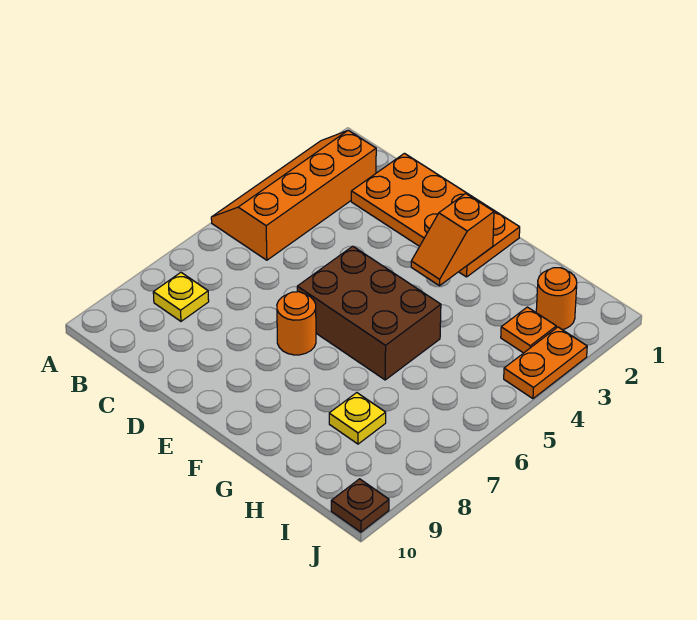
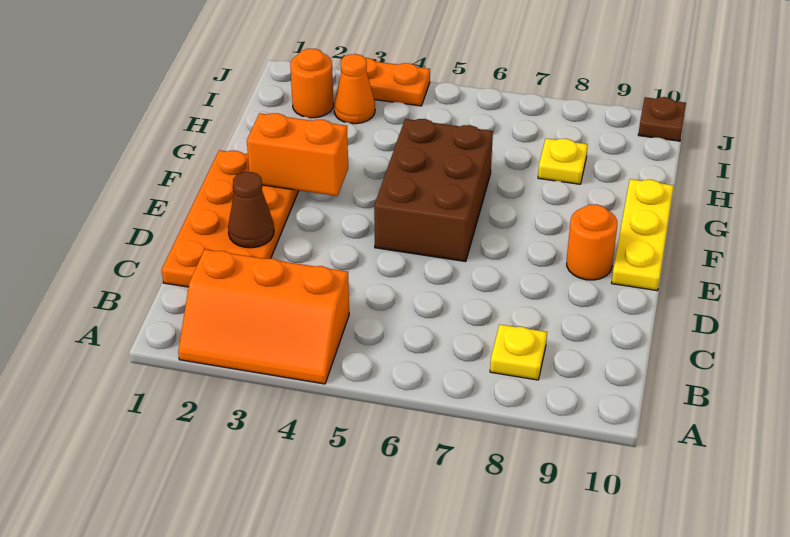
orange 2x4 slope [211,130,376,260] -> orange 2x3 slope [178,249,349,384]
none -> brown 1x1 cone [228,172,274,248]
orange 1x1 round brick [277,292,316,355] -> orange 1x1 round brick moved to [567,204,617,280]
none -> yellow 1x3 plate [612,179,674,291]
orange 1x2 slope [411,193,494,286] -> orange 1x2 brick [247,113,348,196]
orange 1x1 plate [501,307,556,353] -> orange 1x1 cone [334,54,375,124]

